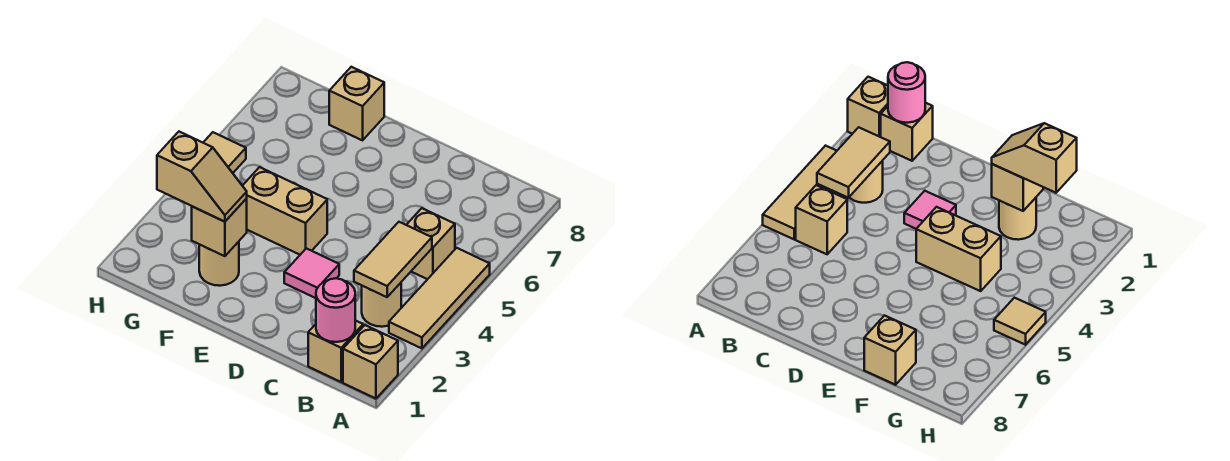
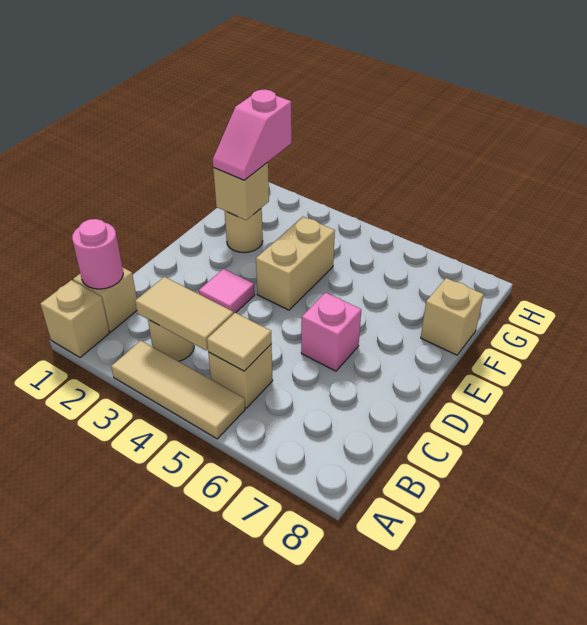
none -> pink 1x1 brick [301,293,361,371]
tan 1x2 slope [157,132,247,222] -> pink 1x2 slope [213,90,292,180]
tan 1x1 tile [203,132,246,173] -> tan 1x1 tile moved to [207,313,272,371]

